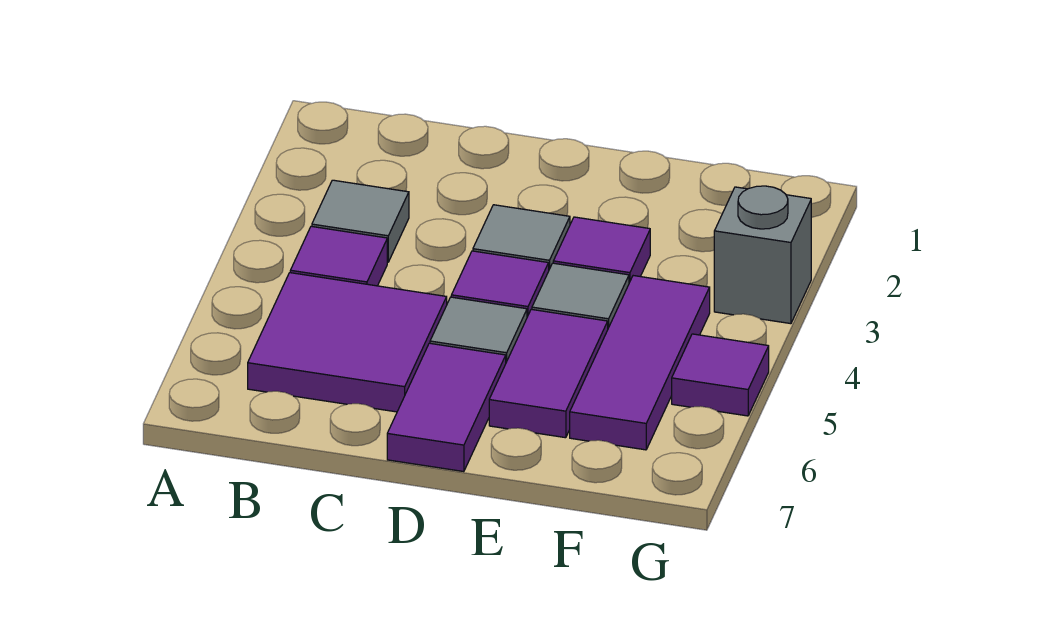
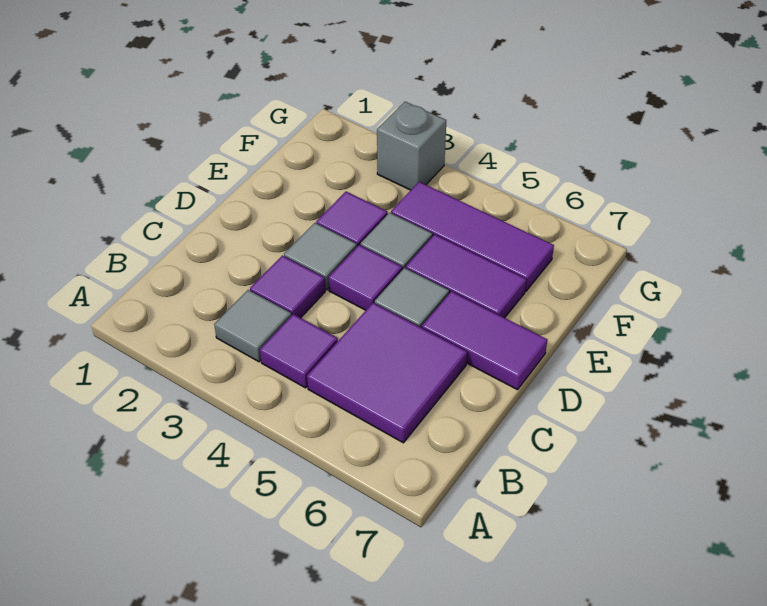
purple 1x1 tile [672,334,769,416] -> purple 1x1 tile moved to [250,256,325,318]

